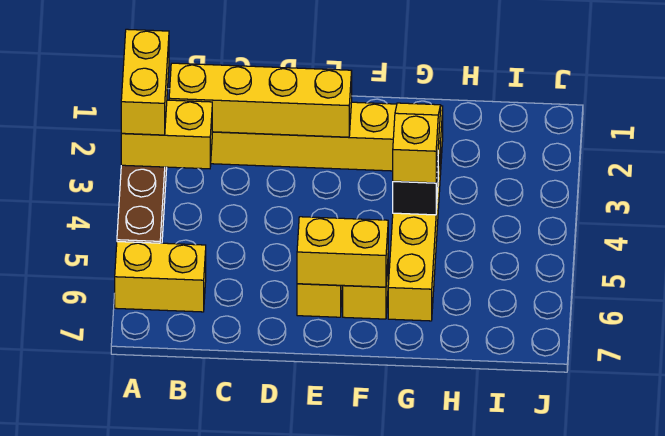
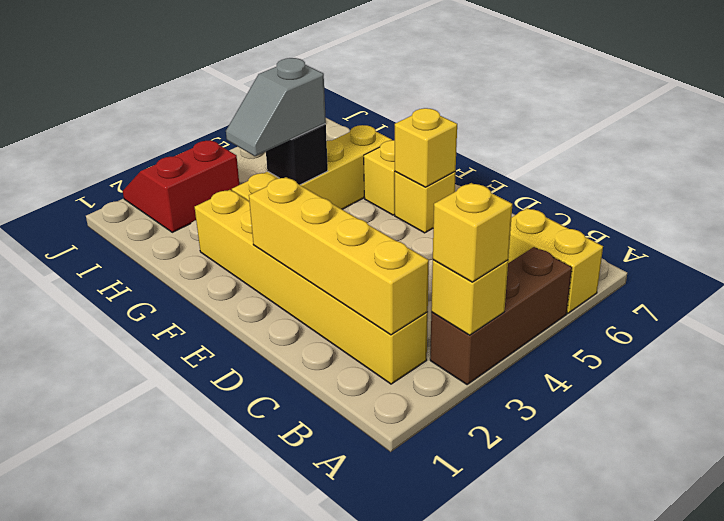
yellow 1x2 brick [121,29,169,135] -> yellow 1x1 brick [433,183,512,282]
yellow 1x2 brick [121,100,212,169] -> yellow 1x1 brick [431,260,508,335]
yellow 1x2 brick [297,217,388,287] -> yellow 1x1 brick [395,108,457,187]
yellow 1x2 slope [393,103,441,183] -> grey 1x2 slope [226,58,326,156]
none -> red 2x2 slope [123,140,239,232]

